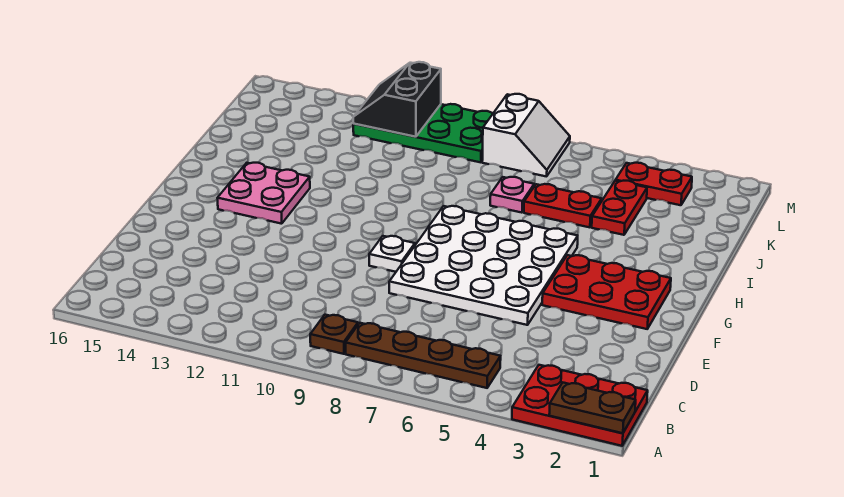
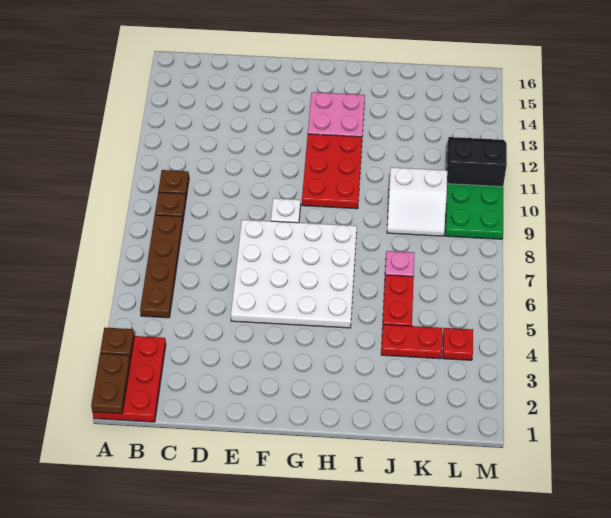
none -> brown 1x1 plate [100,328,134,360]
none -> brown 1x1 plate [158,170,189,198]
red 2x3 plate [542,255,671,329] -> red 2x3 plate moved to [302,134,362,209]
red 1x2 plate [615,163,692,205] -> red 1x1 plate [443,328,473,360]
white 2x2 slope [482,94,570,177] -> white 2x2 slope moved to [387,167,447,236]

